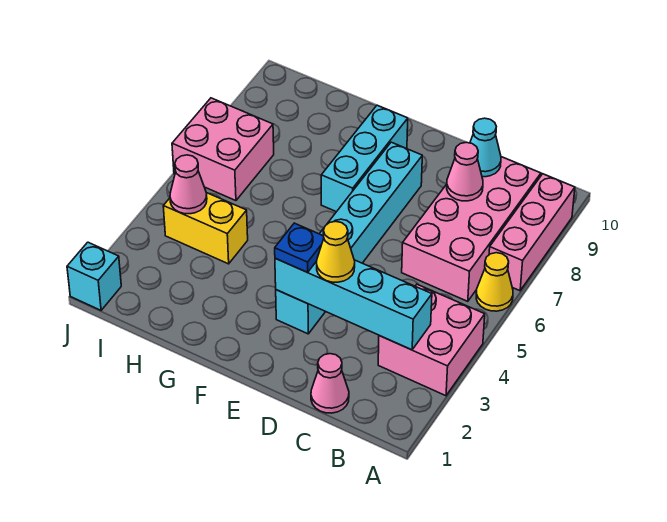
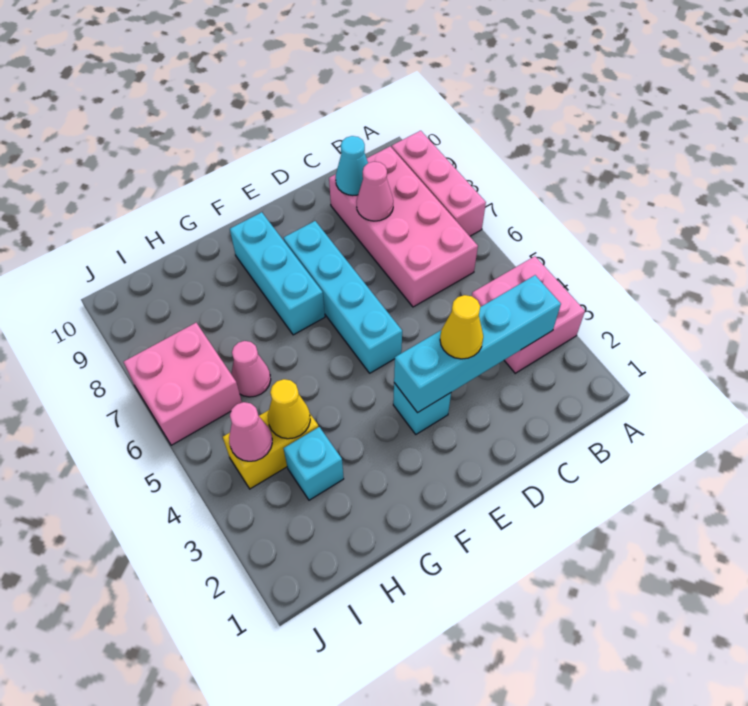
yellow 1x1 cone [476,253,513,311] -> yellow 1x1 cone moved to [268,379,310,439]
pink 1x1 cone [311,354,349,413] -> pink 1x1 cone moved to [231,341,271,397]
blue 1x1 plate [275,223,324,272] -> none
cyan 1x1 brick [67,242,121,310] -> cyan 1x1 brick moved to [284,427,344,500]

